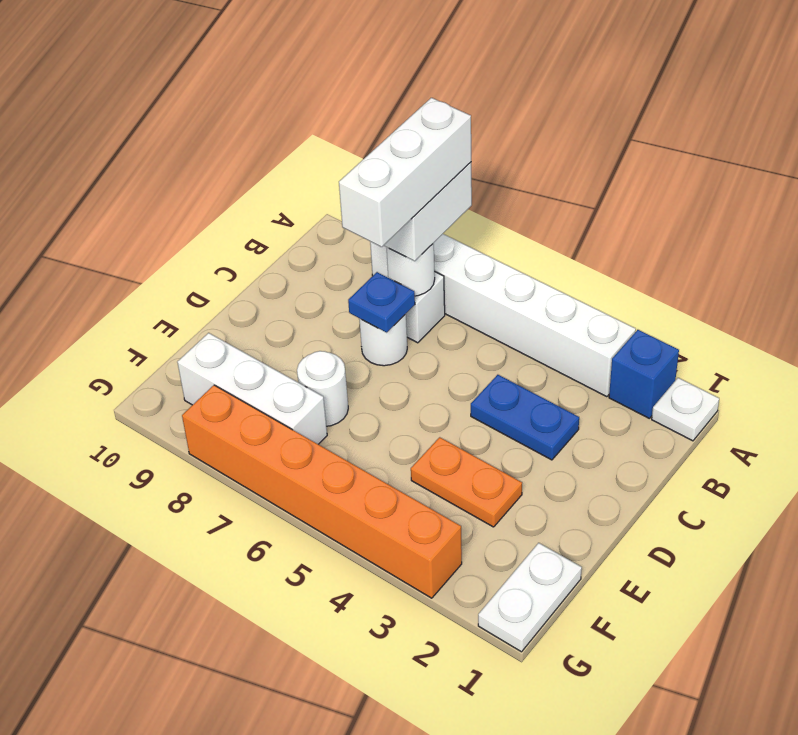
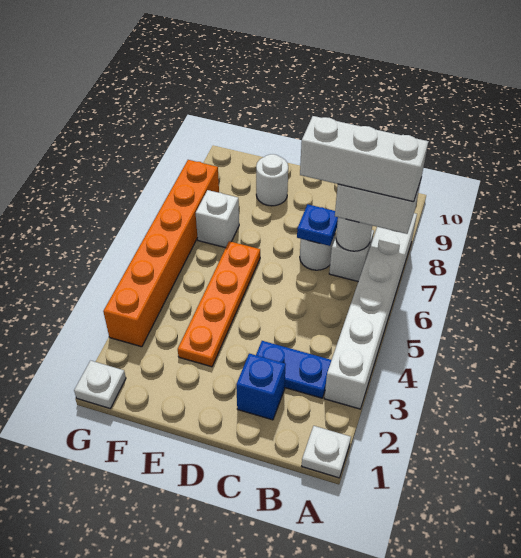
blue 1x1 brick [609,330,679,419] -> blue 1x1 brick moved to [236,354,286,420]
blue 1x2 plate [471,375,579,460] -> blue 1x2 plate turned to [256,341,331,398]
orange 1x2 plate [411,437,522,527] -> orange 1x4 plate [178,241,260,367]
white 1x1 round brick [297,351,348,426] -> white 1x1 round brick moved to [256,154,288,206]
white 1x2 plate [478,543,582,652] -> white 1x1 plate [74,361,126,408]
white 1x3 brick [177,333,327,444] -> white 1x1 brick [196,190,239,248]

